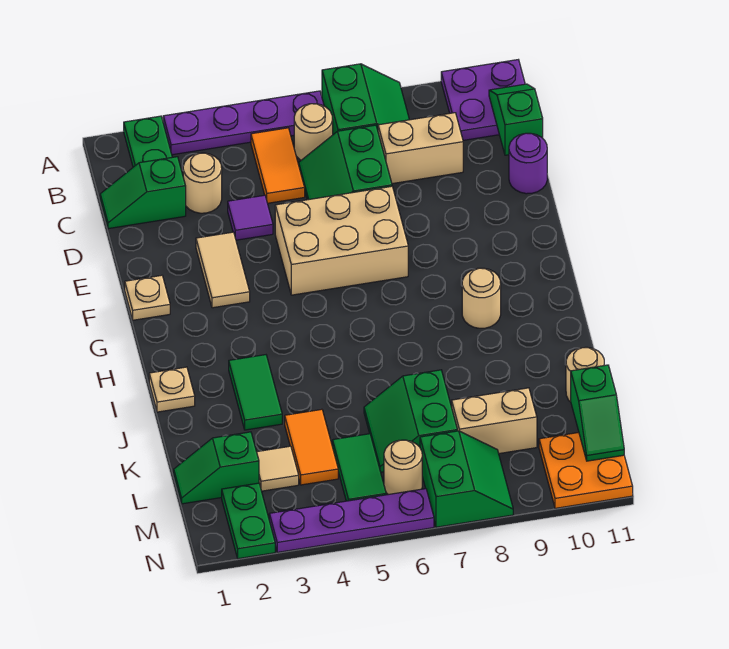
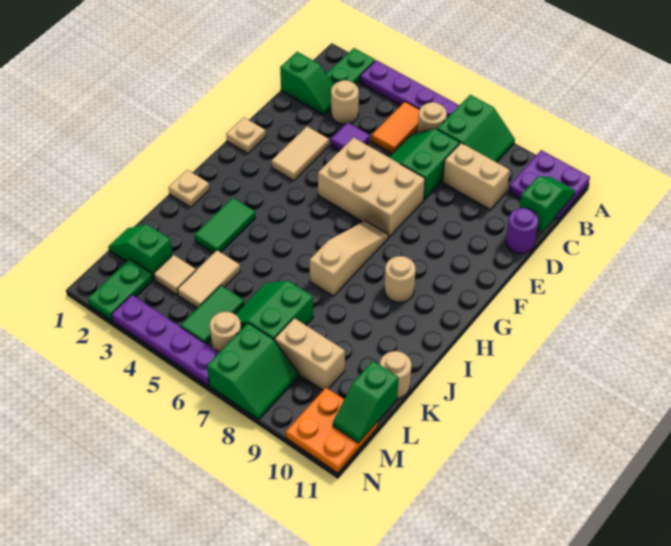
green 1x2 slope [100,157,186,229] -> green 1x2 slope turned to [280,52,334,115]
none -> tan 1x3 slope [310,221,388,296]
orange 1x2 tile [285,409,338,485] -> tan 1x2 tile [177,250,240,308]

